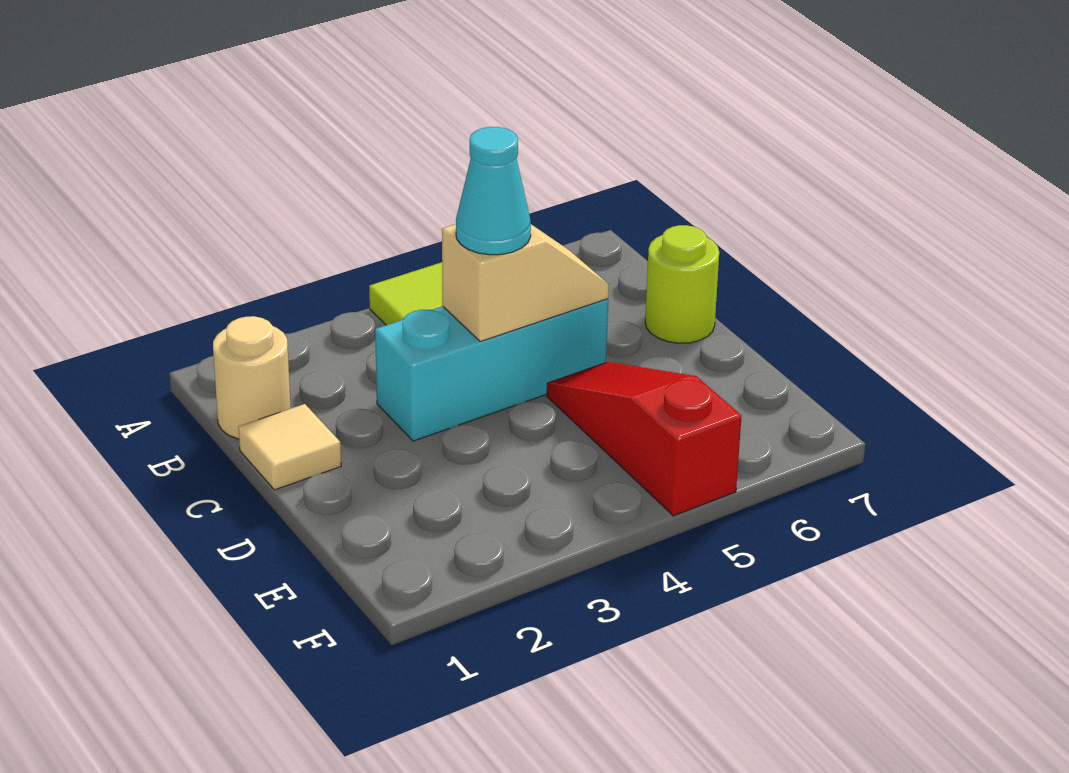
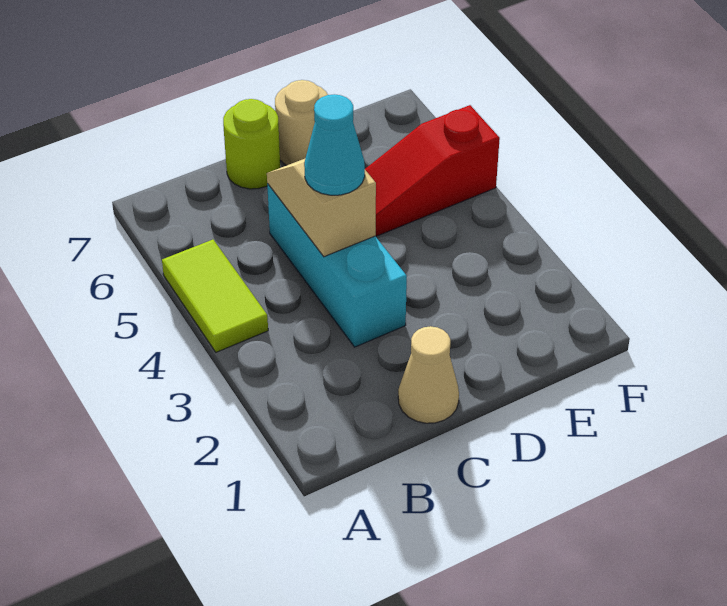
tan 1x1 round brick [213,316,291,439] -> tan 1x1 round brick moved to [275,80,328,165]
tan 1x1 tile [238,404,341,490] -> tan 1x1 cone [398,326,459,423]

